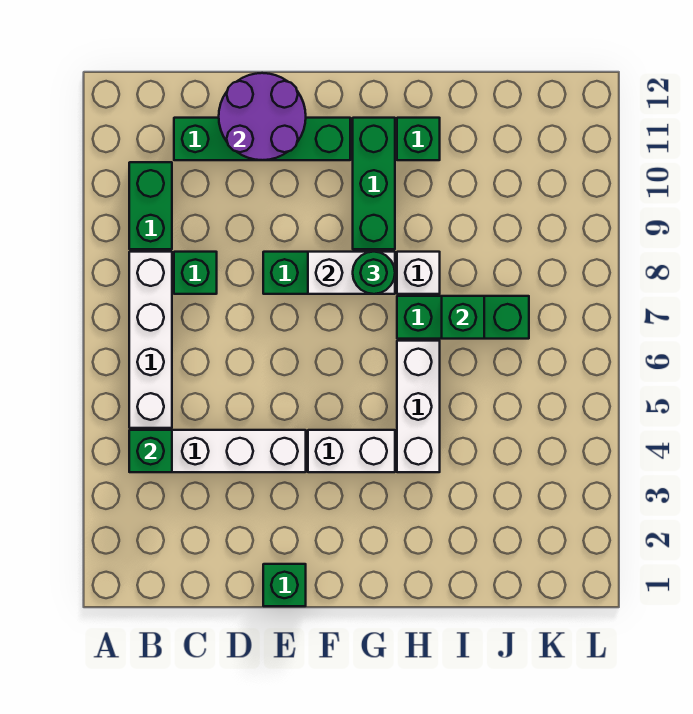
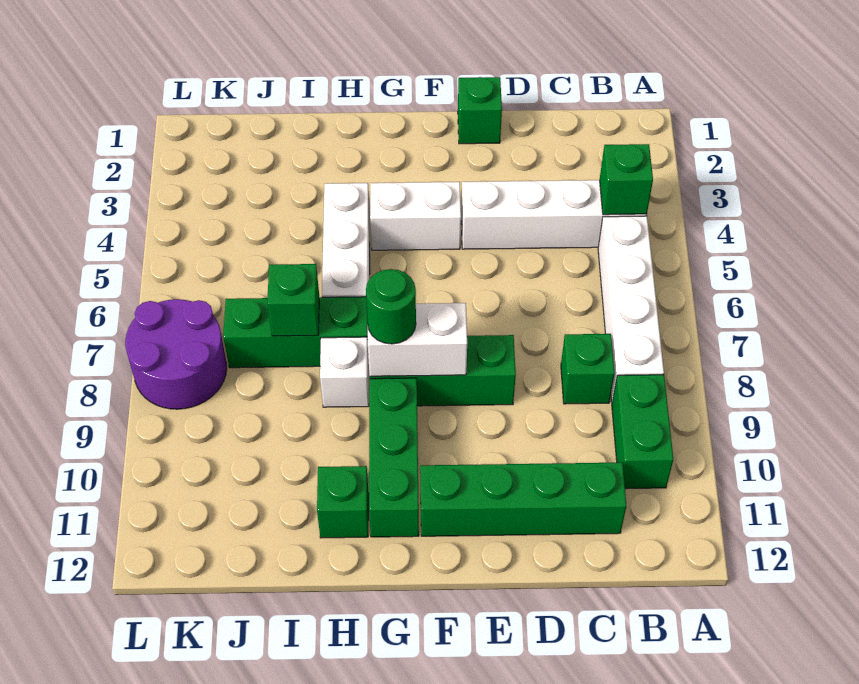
purple 2x2 round brick [219,73,306,160] -> purple 2x2 round brick moved to [125,299,227,409]

